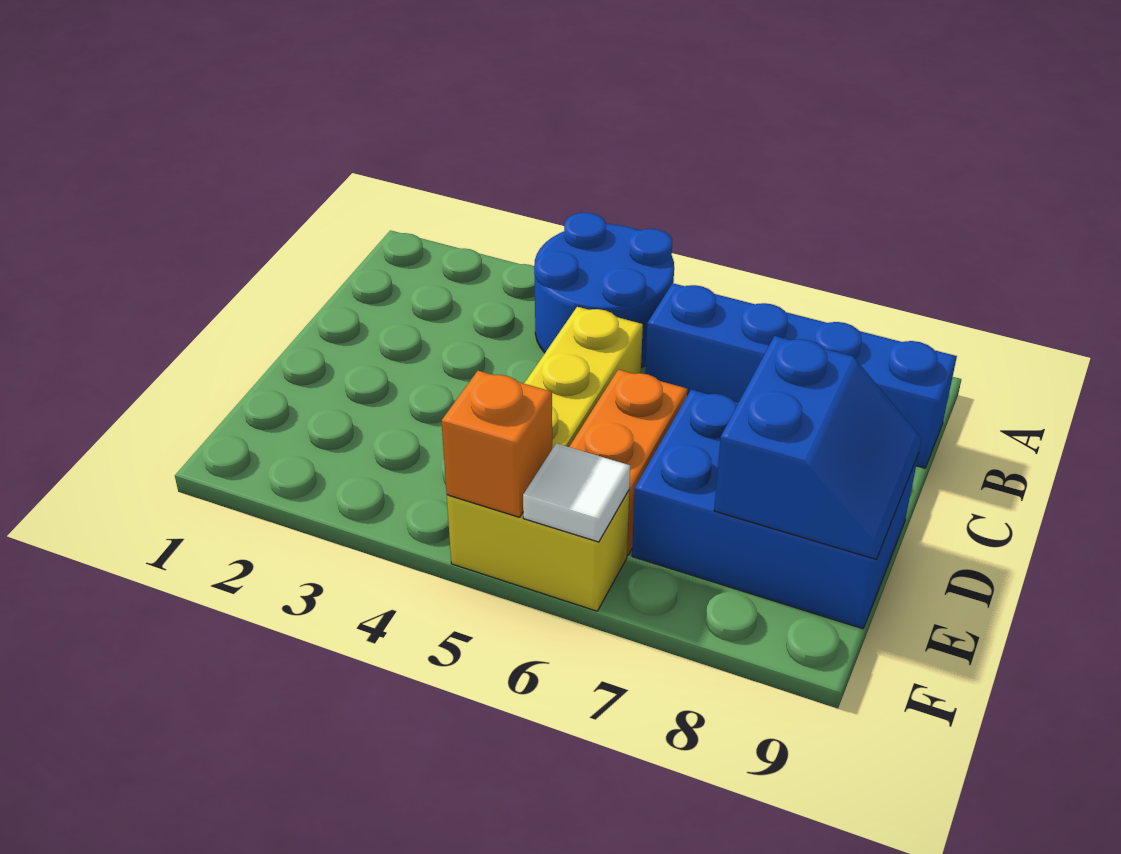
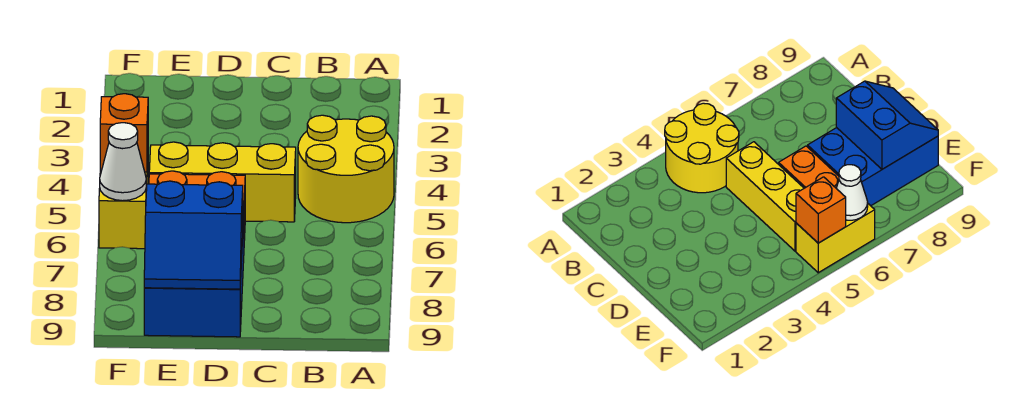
blue 2x2 round brick [534,213,674,367] -> yellow 2x2 round brick [298,115,394,223]
blue 1x4 brick [645,283,957,468] -> none
white 1x1 tile [523,444,630,542] -> white 1x1 cone [100,123,146,201]

